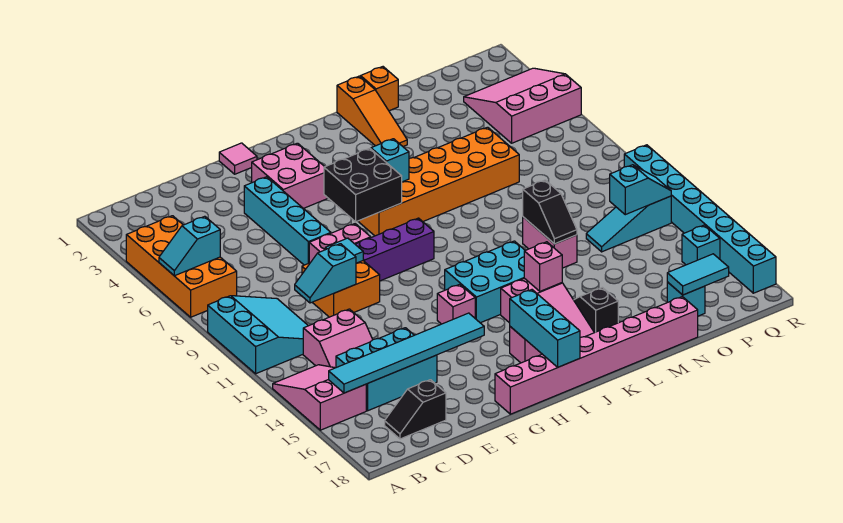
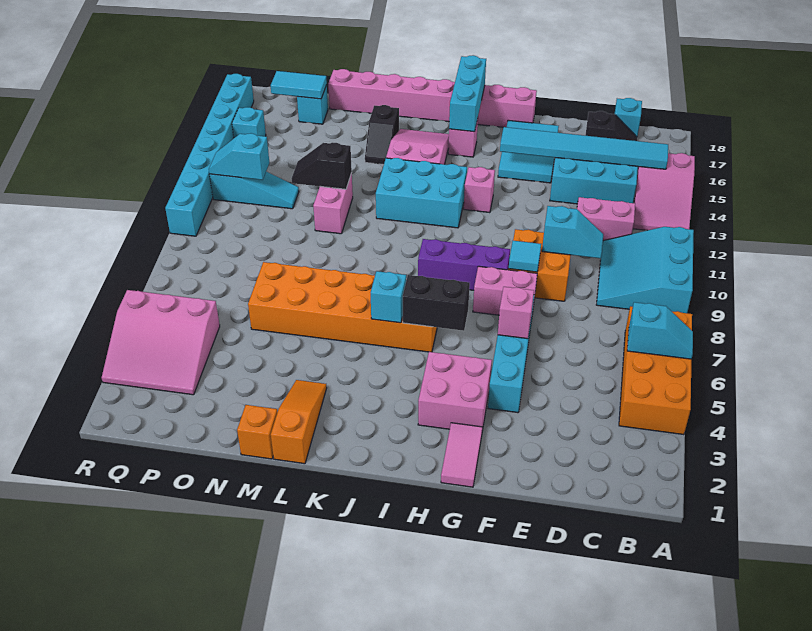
none -> cyan 1x1 brick [615,98,642,137]
none -> cyan 2x3 tile [498,120,559,183]
pink 1x1 tile [219,143,257,174] -> pink 1x2 tile [441,423,482,487]
black 2x2 brick [324,148,402,222] -> black 1x2 brick [403,275,470,331]
pink 1x1 brick [524,242,562,291] -> pink 1x1 brick moved to [498,287,534,339]
black 1x2 slope [523,180,577,244] -> black 1x2 slope turned to [291,143,352,189]

